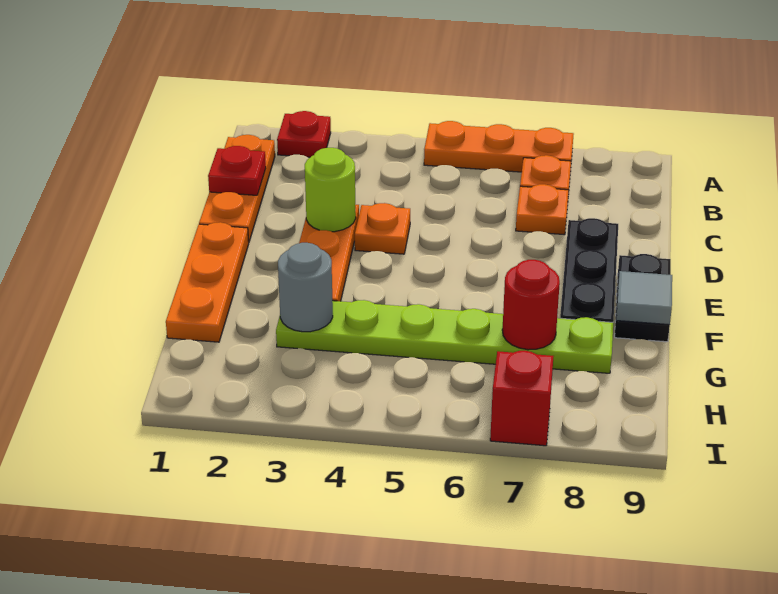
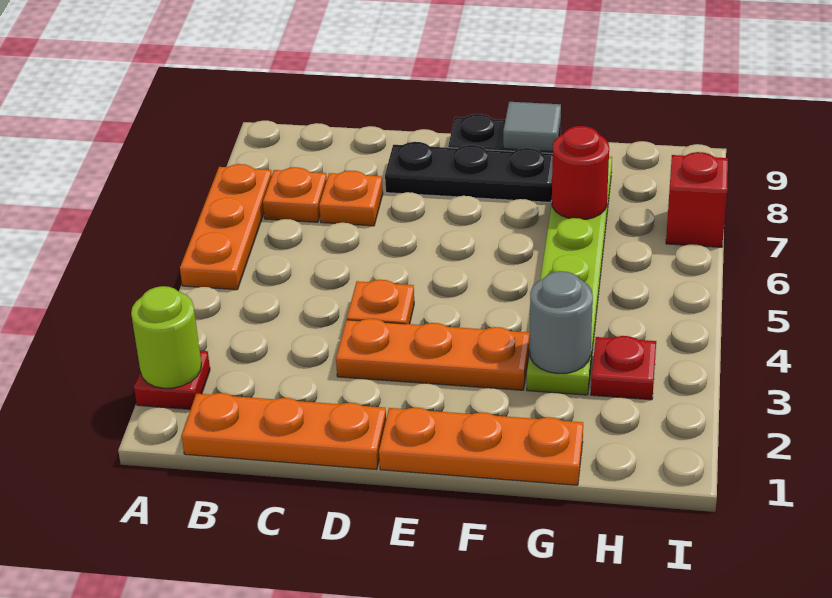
red 1x1 plate [208,146,266,195] -> red 1x1 plate moved to [591,336,656,400]
lime 1x1 round brick [305,148,356,232] -> lime 1x1 round brick moved to [131,286,201,388]

